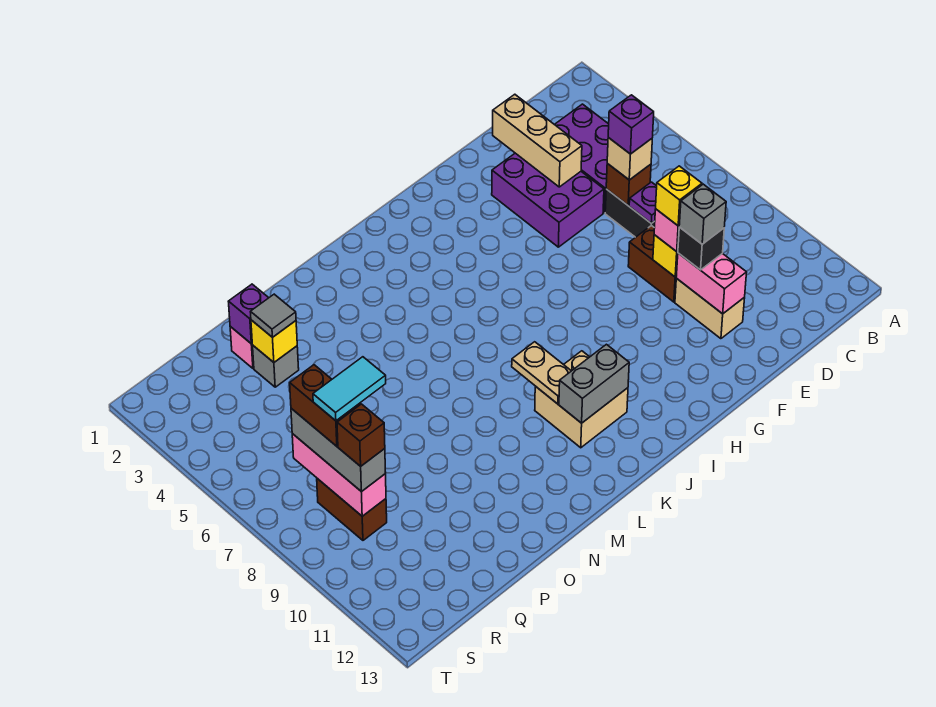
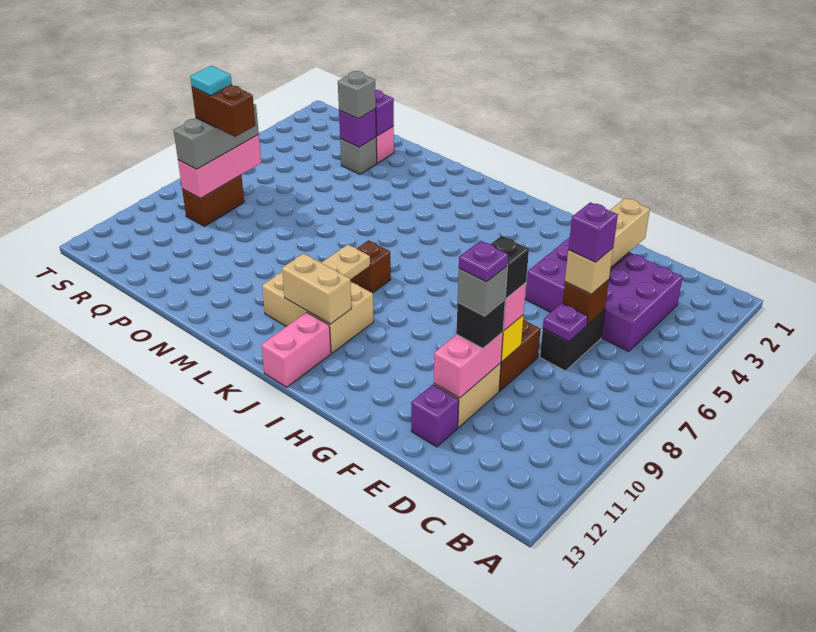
yellow 1x1 brick [656,166,702,226] -> black 1x1 brick [491,236,529,298]
none -> purple 1x1 plate [459,241,508,282]
none -> purple 1x1 brick [411,385,459,447]
tan 2x2 brick [535,351,628,448] -> tan 2x3 brick [262,272,374,353]
grey 1x2 brick [559,344,629,423] -> tan 1x2 brick [282,253,351,324]
none -> pink 1x2 brick [261,312,331,387]
yellow 1x1 brick [251,320,297,362] -> purple 1x1 brick [339,109,376,147]
grey 1x1 tile [251,294,296,337] -> grey 1x1 brick [338,71,376,119]
cyan 1x2 tile [313,357,386,421] -> cyan 1x1 tile [190,66,232,96]
brown 1x2 brick [290,365,360,446] -> brown 1x2 brick turned to [192,85,256,137]
brown 1x1 brick [337,404,385,466] -> brown 1x1 brick moved to [350,240,391,293]

